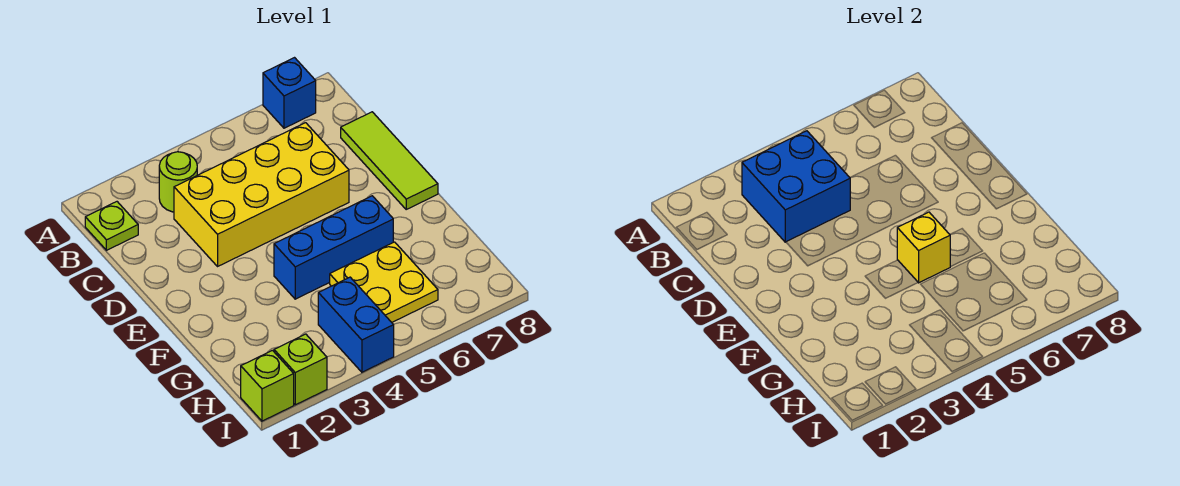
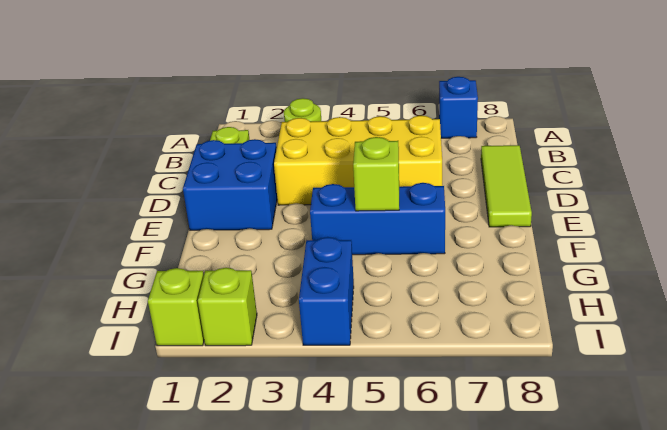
blue 2x2 brick [742,131,850,242] -> blue 2x2 brick moved to [183,139,277,230]
yellow 1x1 brick [897,212,950,283] -> lime 1x1 brick [353,137,399,211]
yellow 2x2 plate [330,242,438,322] -> none

